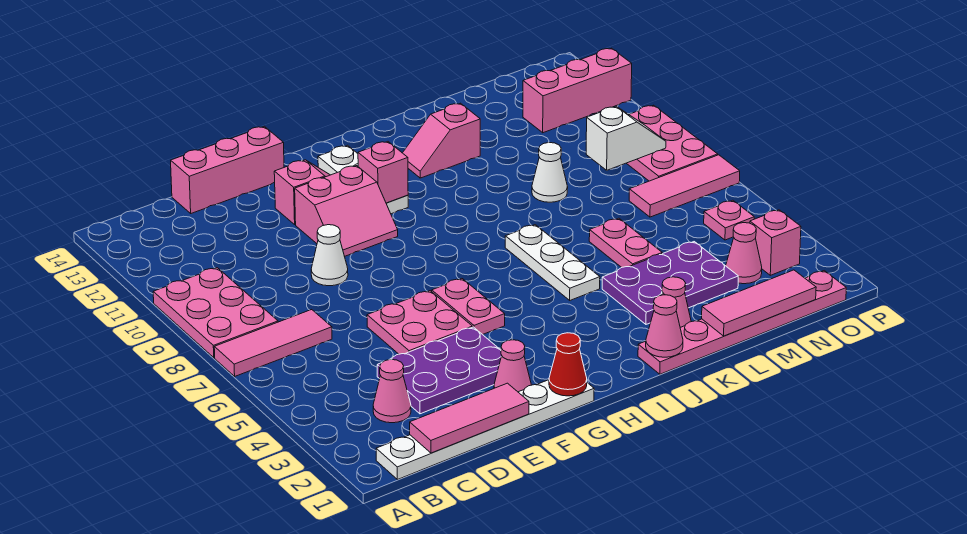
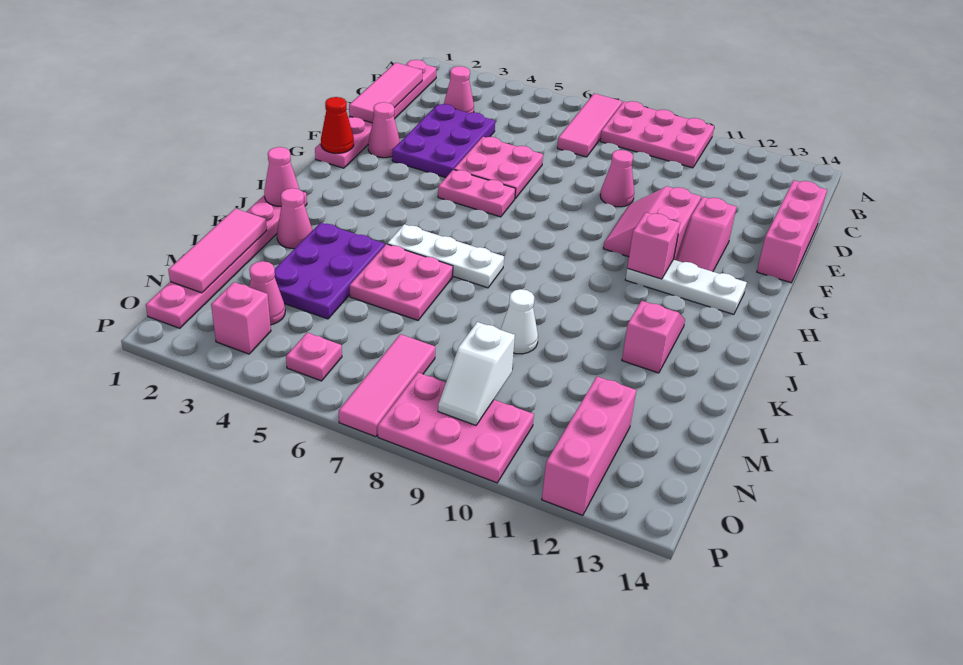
white 1x6 plate [376,380,594,480] -> pink 1x6 plate [315,60,436,168]
white 1x1 cone [311,225,348,286] -> pink 1x1 cone [600,150,634,207]
pink 1x2 plate [589,218,662,268] -> pink 2x2 plate [349,244,453,320]

